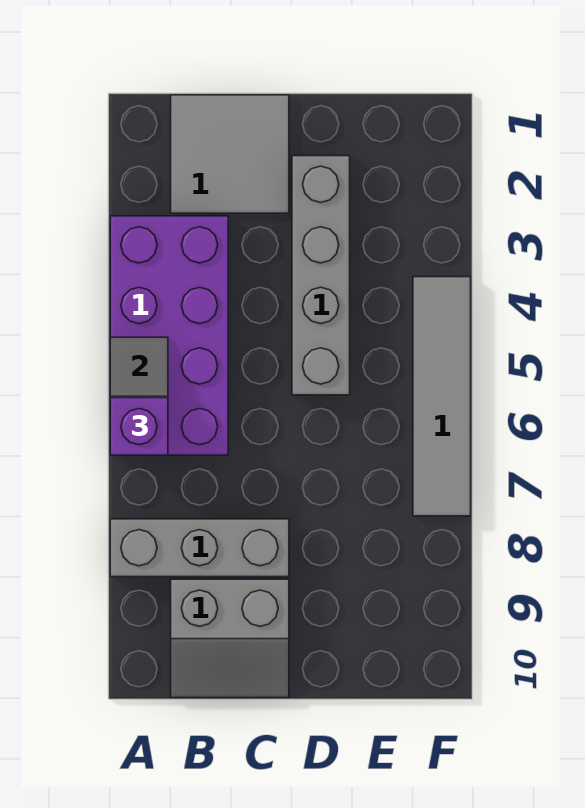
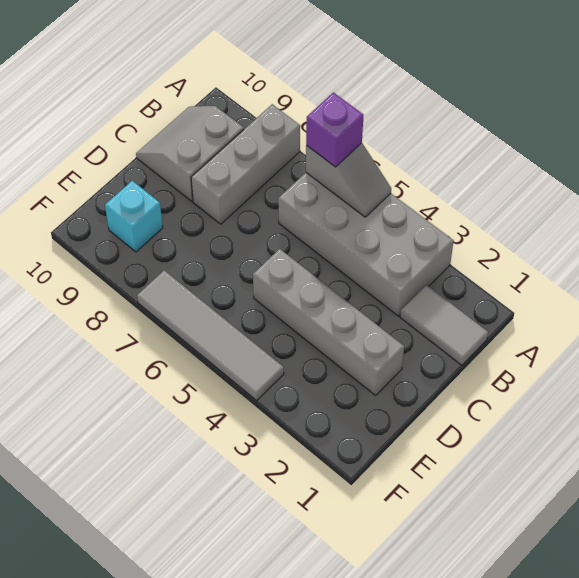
purple 2x4 brick [110,216,228,455] -> grey 2x4 brick [278,173,454,316]
grey 2x2 tile [171,95,289,213] -> grey 1x2 tile [400,285,488,365]
none -> cyan 1x1 brick [105,181,163,252]

